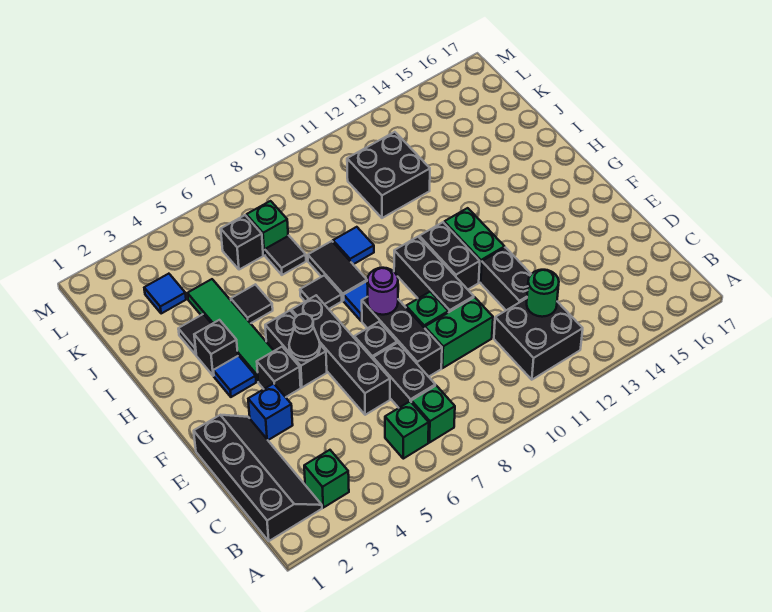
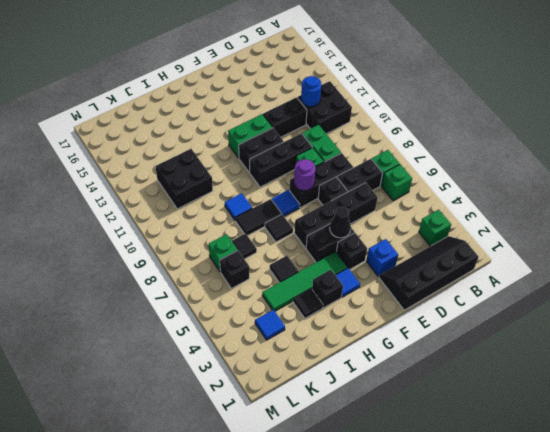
green 1x1 round brick [527,270,559,317] -> blue 1x1 round brick [301,76,321,107]

